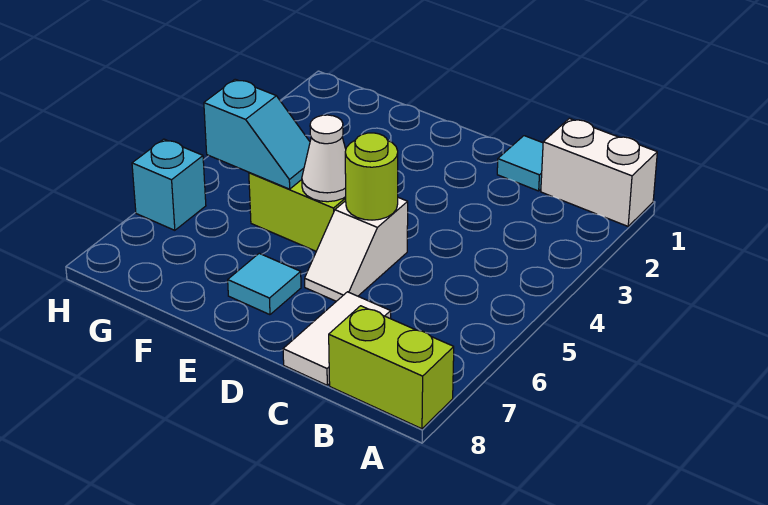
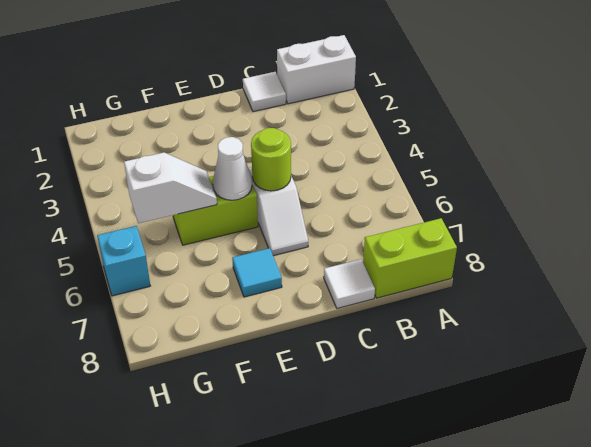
cyan 1x1 tile [497,136,543,191] -> white 1x1 tile [243,72,286,112]
white 1x2 tile [283,292,391,385] -> white 1x1 tile [324,259,375,308]
cyan 1x2 slope [204,79,310,189] -> white 1x2 slope [124,153,217,223]

